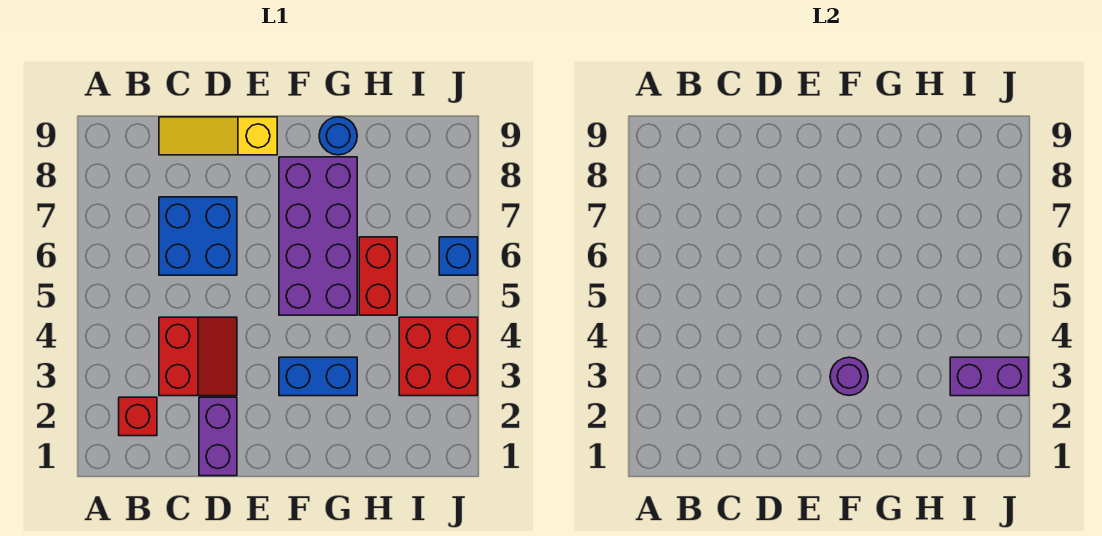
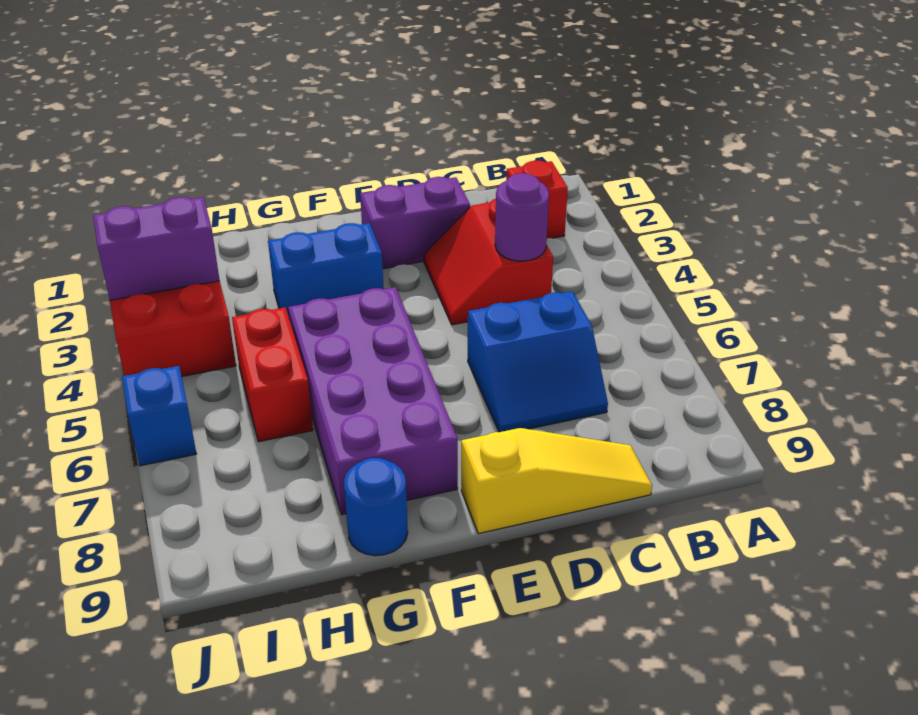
blue 2x2 brick [159,197,237,275] -> blue 2x2 slope [468,291,608,432]
purple 1x2 brick [199,397,237,476] -> purple 1x2 brick turned to [360,177,470,269]
purple 1x1 round brick [830,357,868,395] -> purple 1x1 round brick moved to [495,173,549,261]

